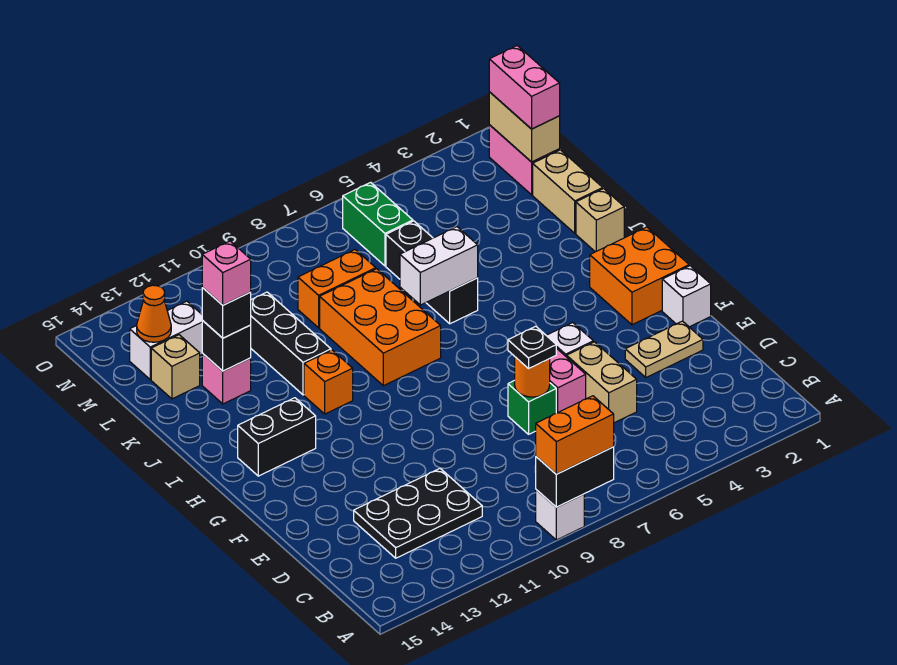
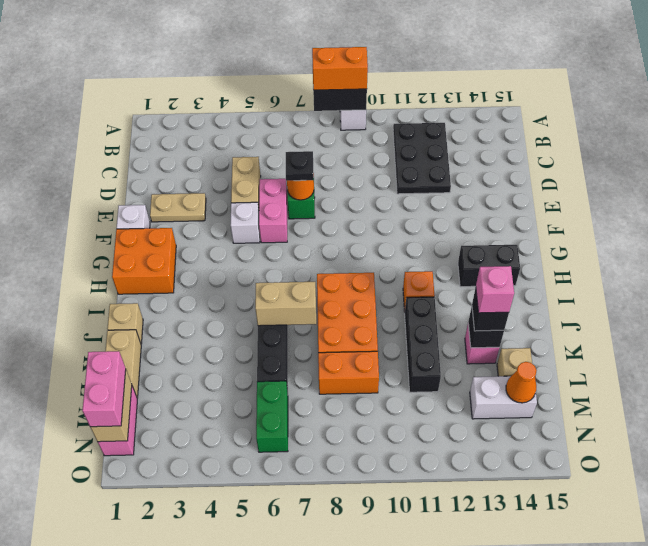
black 2x3 plate [354,469,482,558] -> black 2x3 plate turned to [393,123,451,194]
white 1x2 brick [400,227,478,305] -> tan 1x2 brick [255,282,316,326]

